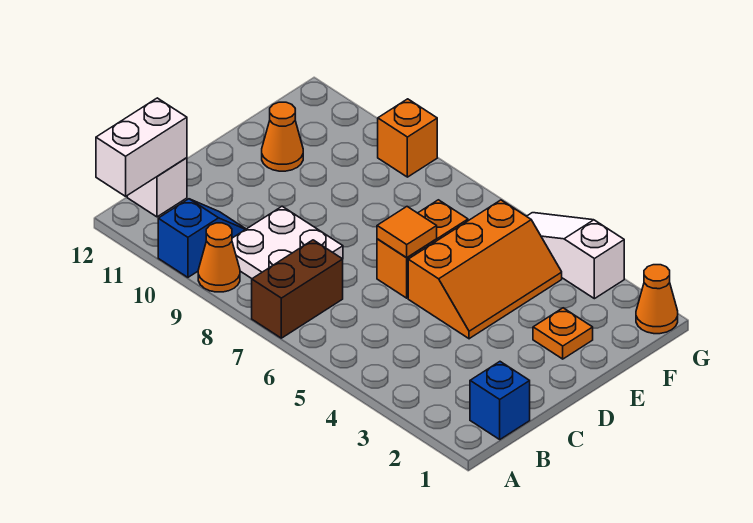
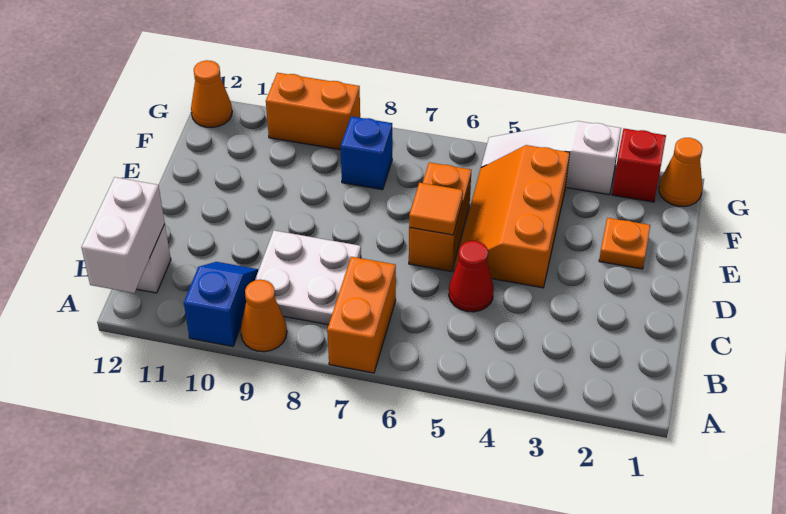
brown 1x2 brick [252,240,343,338] -> orange 1x2 brick [327,257,396,373]
blue 1x1 brick [470,362,530,439] -> blue 1x1 brick moved to [341,116,392,190]
none -> red 1x1 cone [449,241,494,312]
orange 2x3 slope [408,200,562,339] -> orange 2x3 slope turned to [454,145,570,288]
orange 1x1 cone [262,102,303,171] -> orange 1x1 cone moved to [191,60,232,127]
none -> red 1x1 brick [612,129,666,202]
orange 1x1 brick [378,99,437,177] -> orange 1x2 brick [266,73,360,150]

